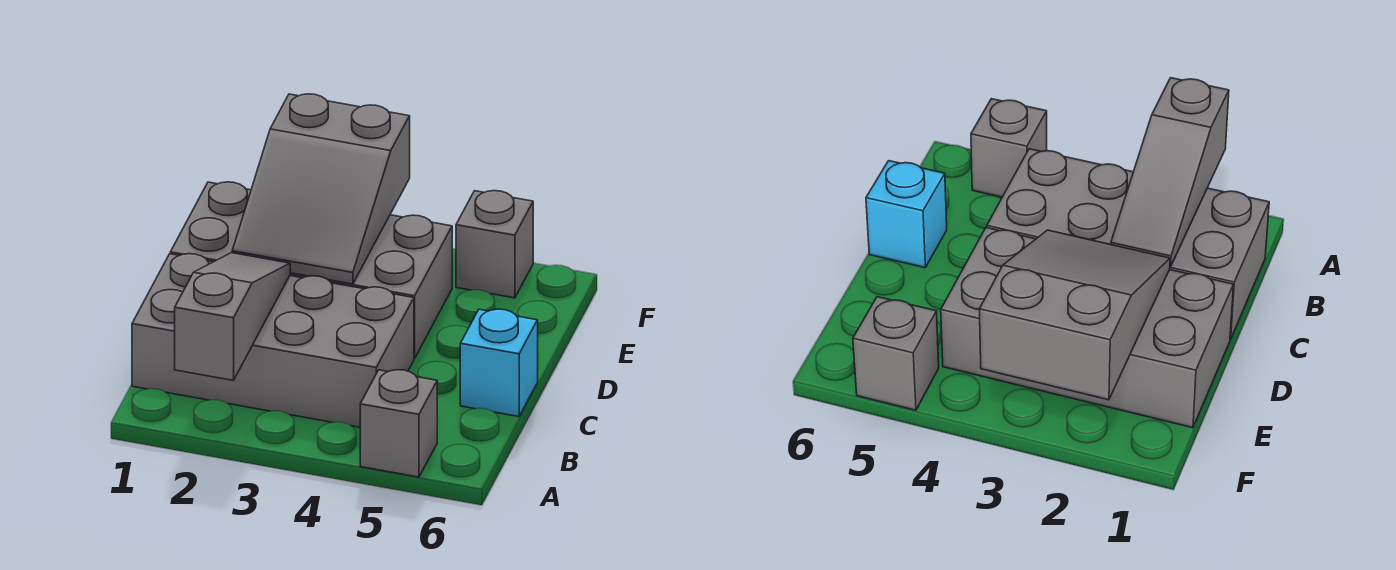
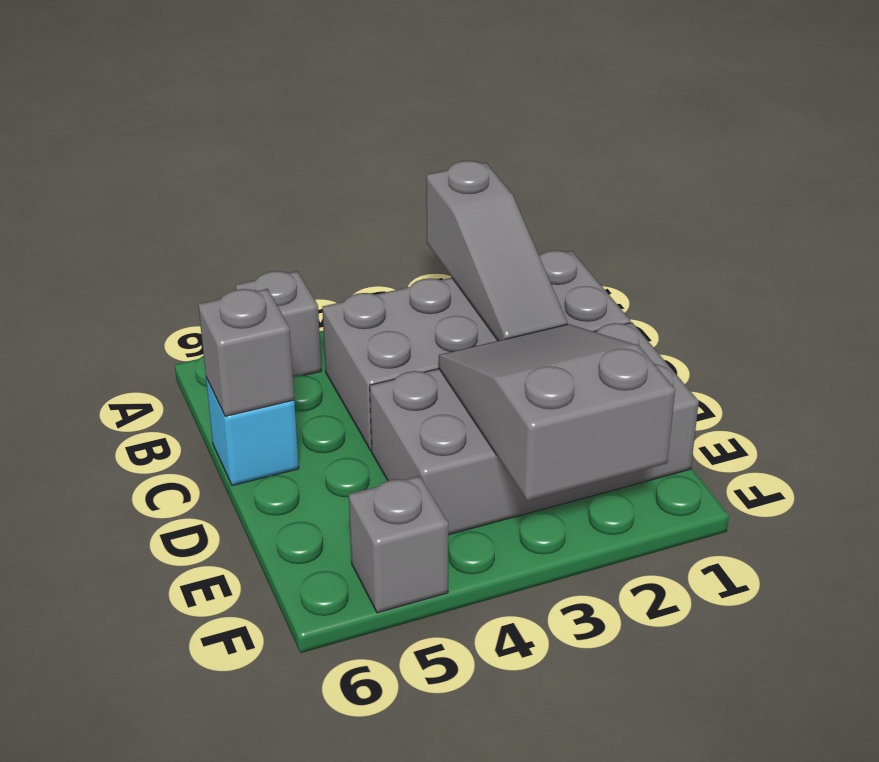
none -> grey 1x1 brick [198,289,294,416]

